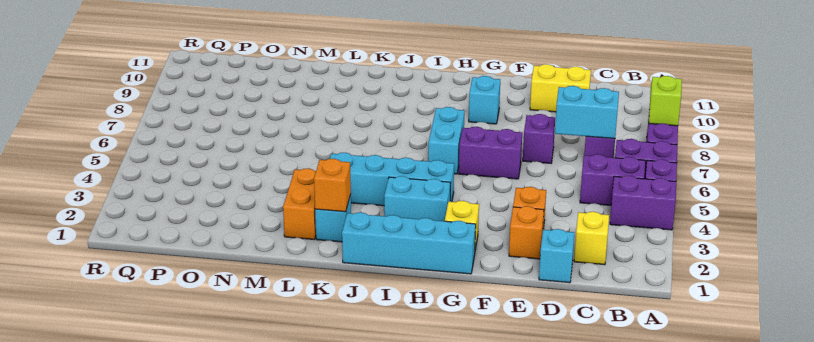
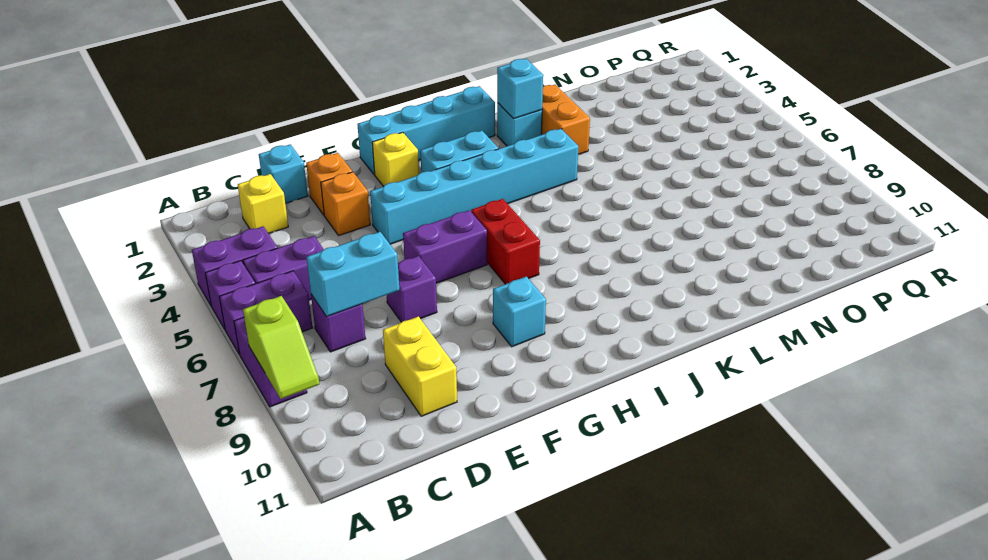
yellow 1x2 brick [530,64,591,112] -> yellow 1x2 brick turned to [383,316,457,416]
cyan 1x4 brick [330,153,454,206] -> cyan 1x6 brick [370,129,579,244]
cyan 1x2 brick [428,107,464,174] -> red 1x2 brick [471,199,540,284]
orange 1x1 brick [314,159,351,212] -> cyan 1x1 brick [497,59,543,119]

